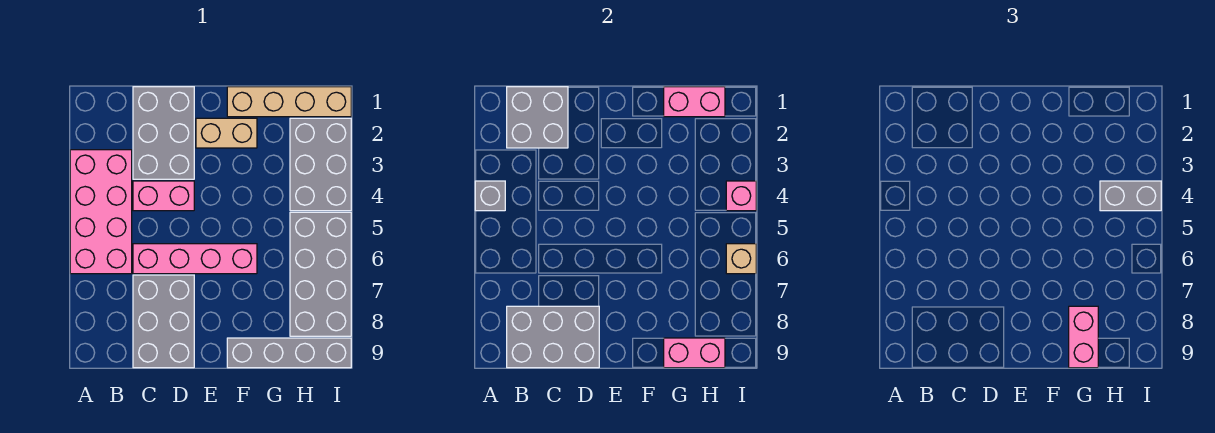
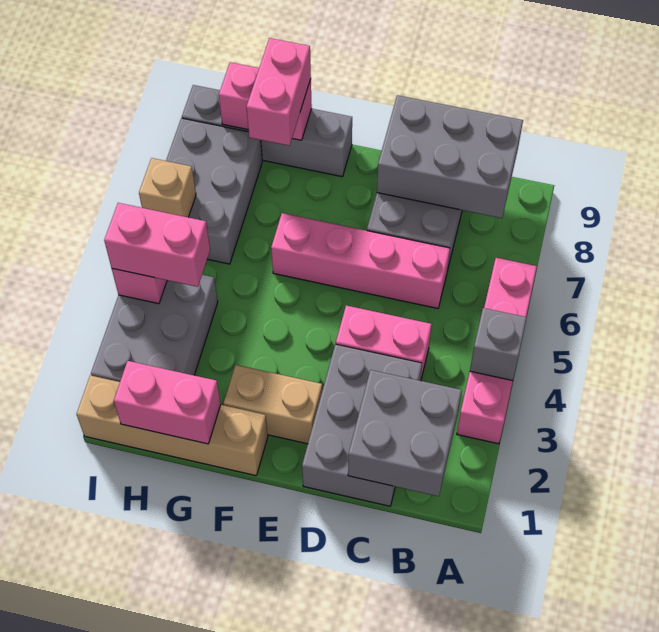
pink 2x4 brick [70,150,132,274] -> pink 1x4 brick [457,258,537,444]
grey 1x2 brick [1100,181,1161,211] -> pink 1x2 brick [104,203,210,287]
grey 2x4 brick [290,212,351,336] -> grey 2x3 brick [166,118,262,264]

